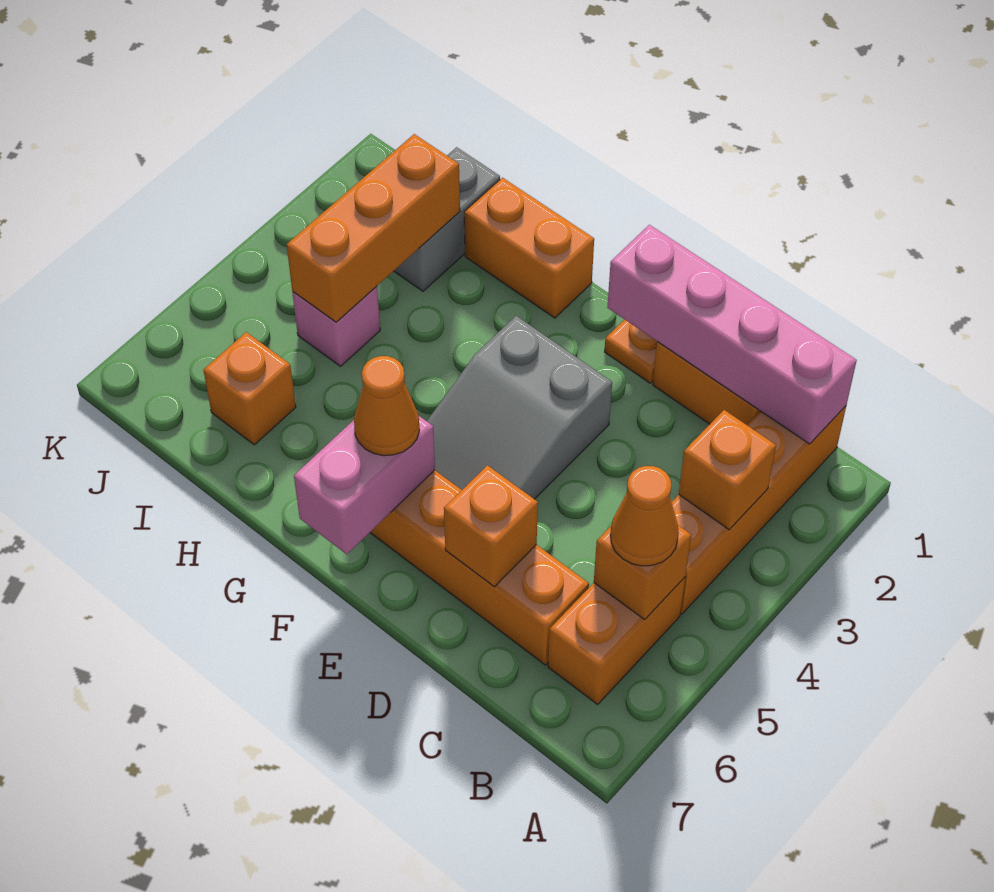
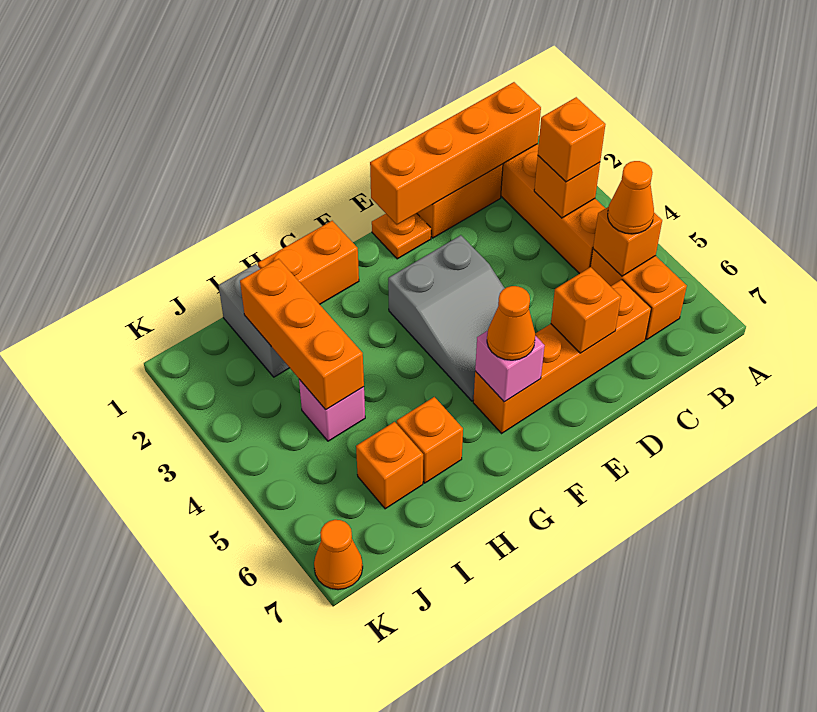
pink 1x4 brick [607,225,857,444] -> orange 1x4 brick [370,82,541,225]
none -> orange 1x1 brick [538,97,606,182]
pink 1x2 brick [294,416,435,554] -> pink 1x1 brick [475,331,545,402]
none -> orange 1x1 brick [397,397,463,483]
none -> orange 1x1 cone [314,520,363,590]

